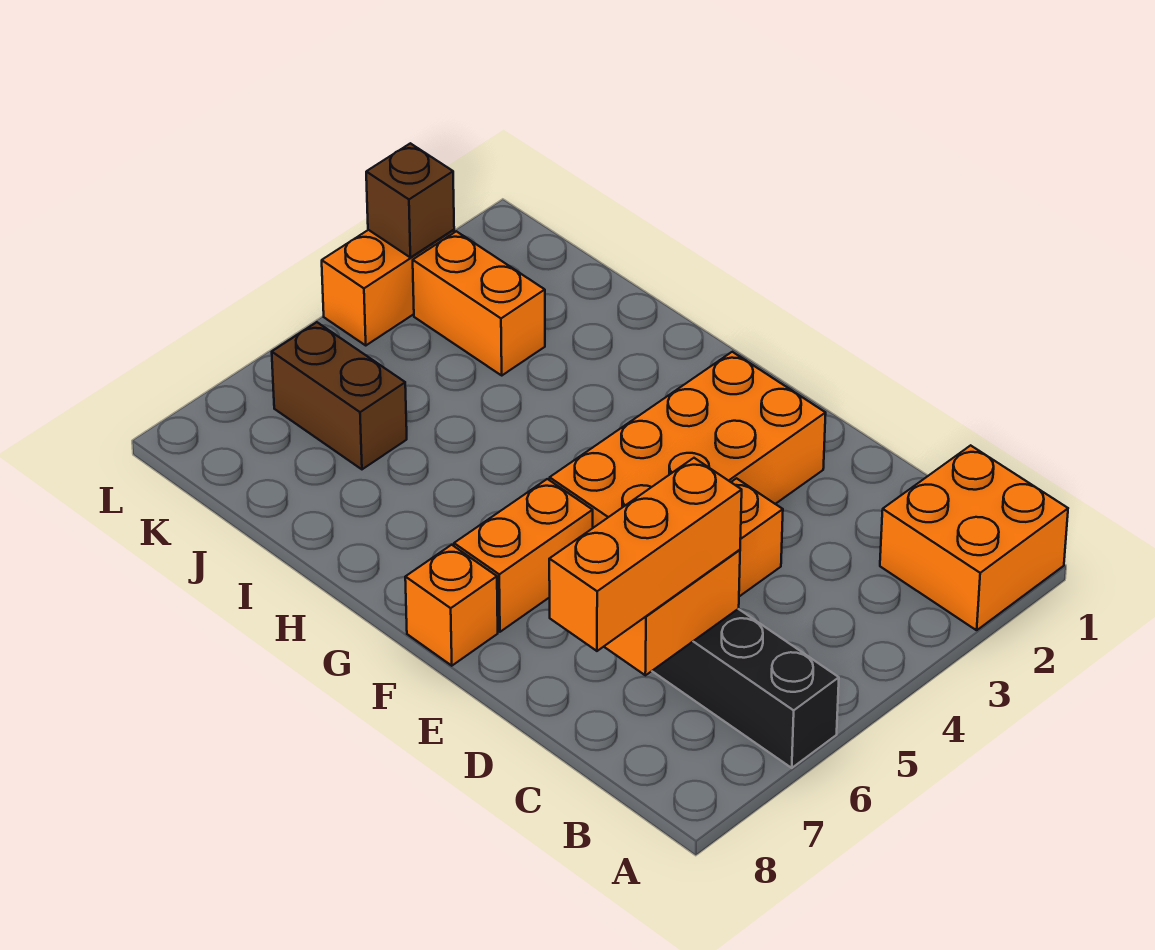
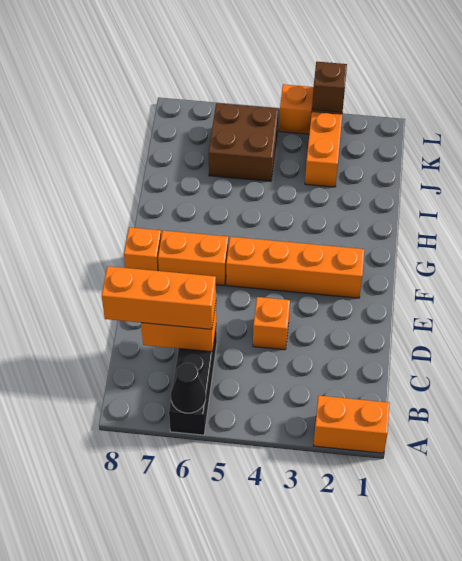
orange 2x2 brick [880,445,1068,630] -> orange 1x2 brick [314,396,389,453]
none -> black 1x1 cone [171,363,206,413]
orange 2x4 brick [550,352,826,528] -> orange 1x4 brick [226,237,364,298]
brown 1x2 brick [272,322,407,469] -> brown 2x2 brick [209,103,278,181]

